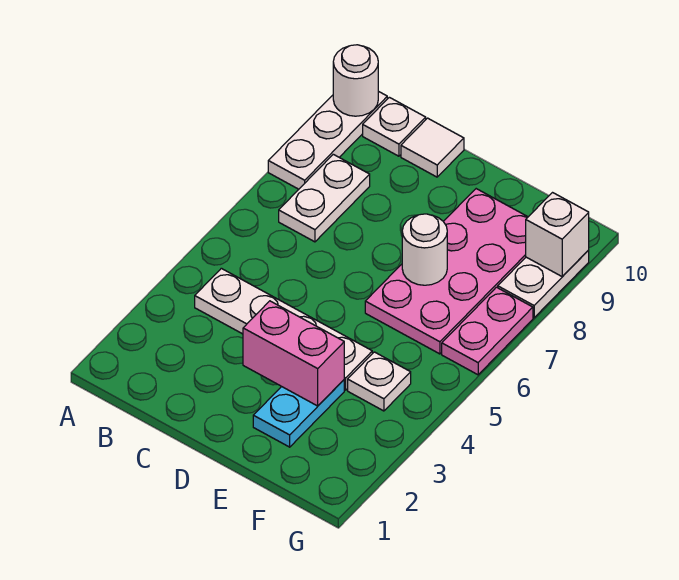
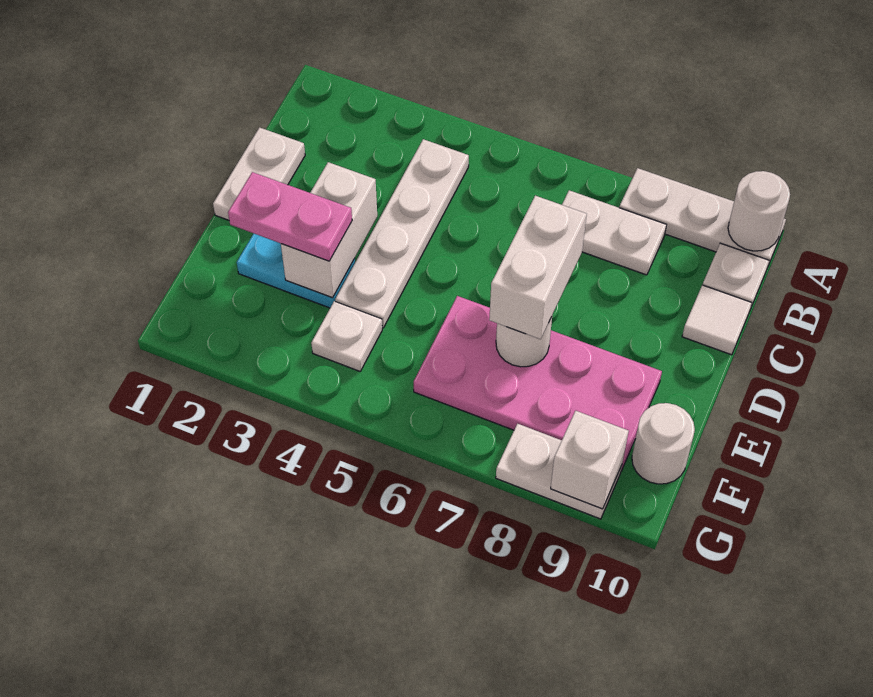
none -> white 1x2 plate [213,127,305,220]
pink 1x2 brick [243,301,344,406] -> white 1x2 brick [281,162,377,298]
none -> white 1x2 brick [489,196,587,339]
none -> white 1x1 round brick [632,403,695,484]
pink 1x2 plate [442,287,533,375] -> pink 1x2 plate moved to [228,172,352,261]

